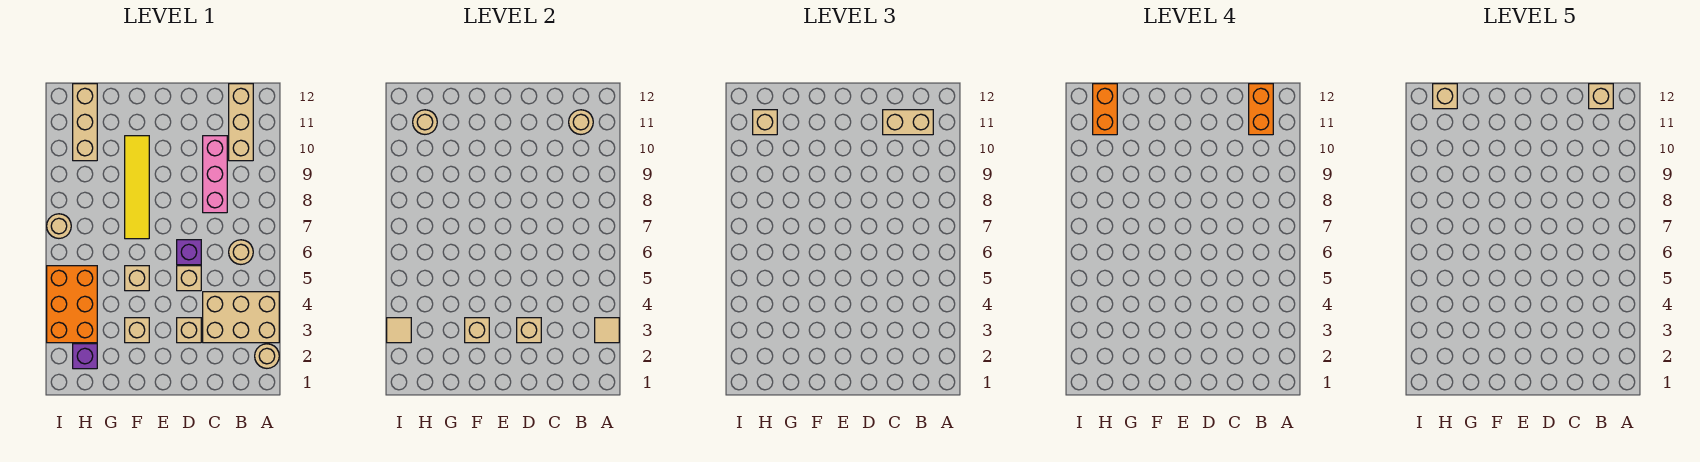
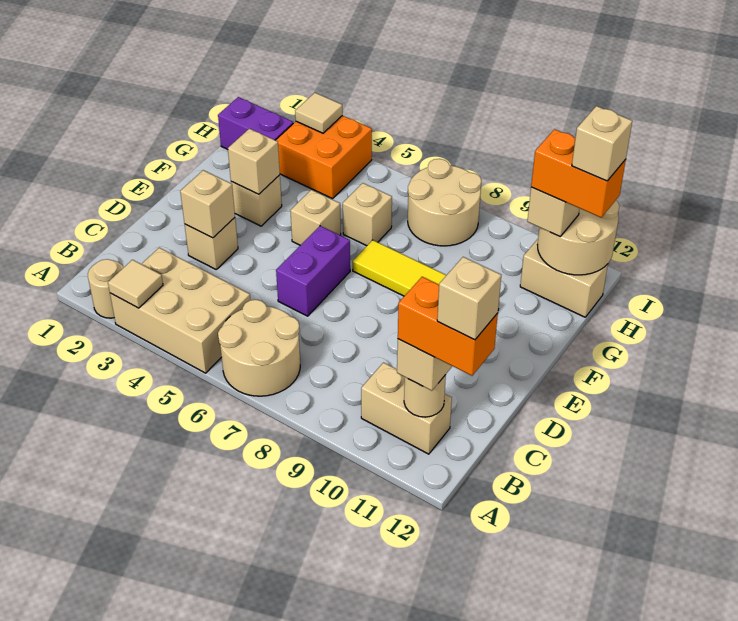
tan 2x3 brick [203,292,279,343] -> tan 2x3 brick turned to [110,248,250,373]
tan 1x1 round brick [229,240,253,264] -> tan 2x2 round brick [218,300,300,396]
tan 1x3 brick [229,84,253,161] -> tan 1x2 brick [361,363,452,454]
pink 1x3 brick [203,136,227,213] -> none
tan 1x1 brick [177,266,201,291] -> tan 1x1 brick moved to [343,183,392,246]
purple 1x1 brick [177,240,201,265] -> purple 1x2 brick [276,226,350,316]
purple 1x1 brick [73,344,97,369] -> purple 1x2 brick [218,97,293,149]
orange 2x3 brick [47,266,97,343] -> orange 2x2 brick [276,116,372,199]
tan 1x3 brick [73,84,97,161] -> tan 1x2 brick [520,239,608,317]
tan 1x1 round brick [413,110,437,134] -> tan 2x2 round brick [537,201,619,275]
tan 1x1 round brick [47,214,71,238] -> tan 2x2 round brick [408,159,481,246]

